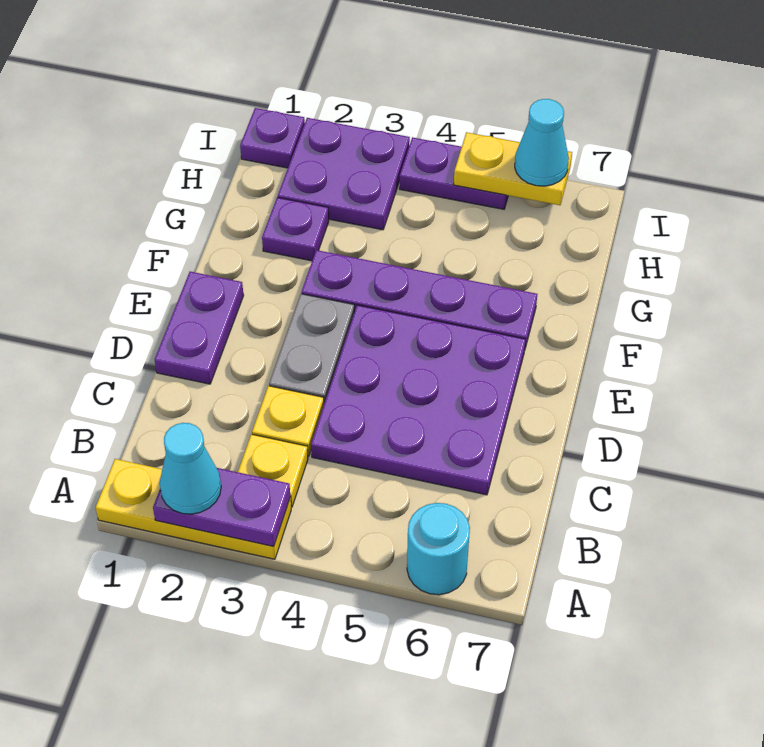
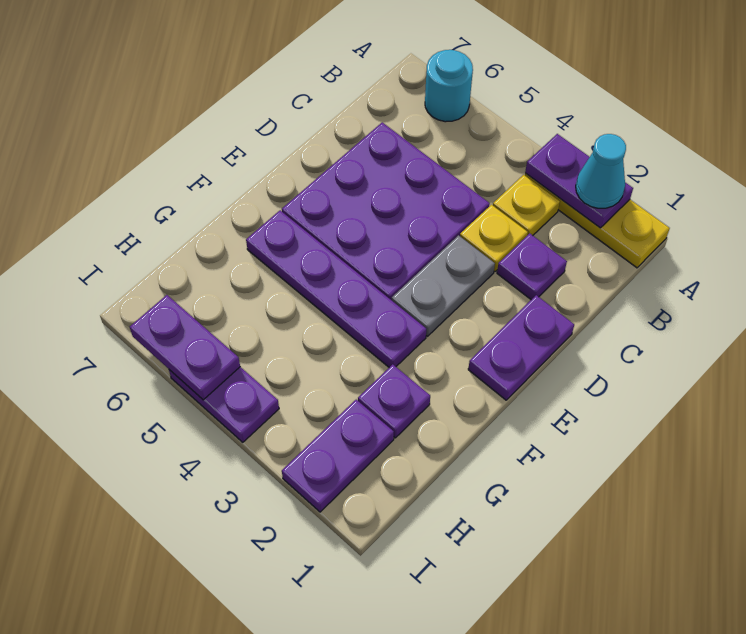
purple 2x2 plate [278,118,410,230] -> purple 1x2 plate [282,400,394,512]
purple 1x1 plate [240,108,305,168] -> purple 1x1 plate moved to [497,233,567,300]
yellow 1x2 plate [454,132,572,205] -> purple 1x2 plate [130,295,240,400]
cyan 1x1 cone [515,99,569,186] -> none

